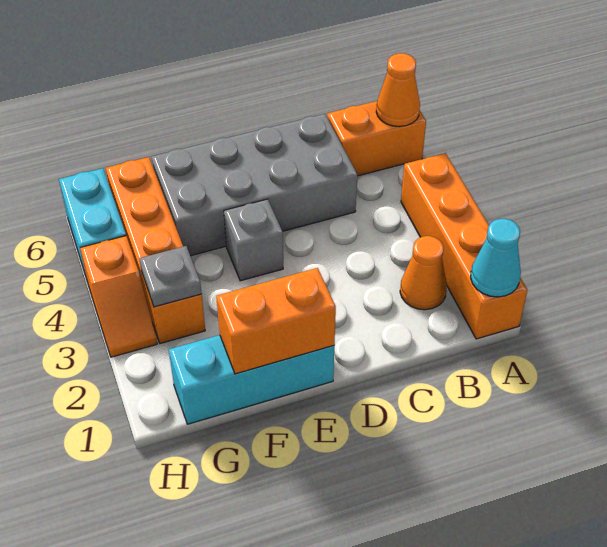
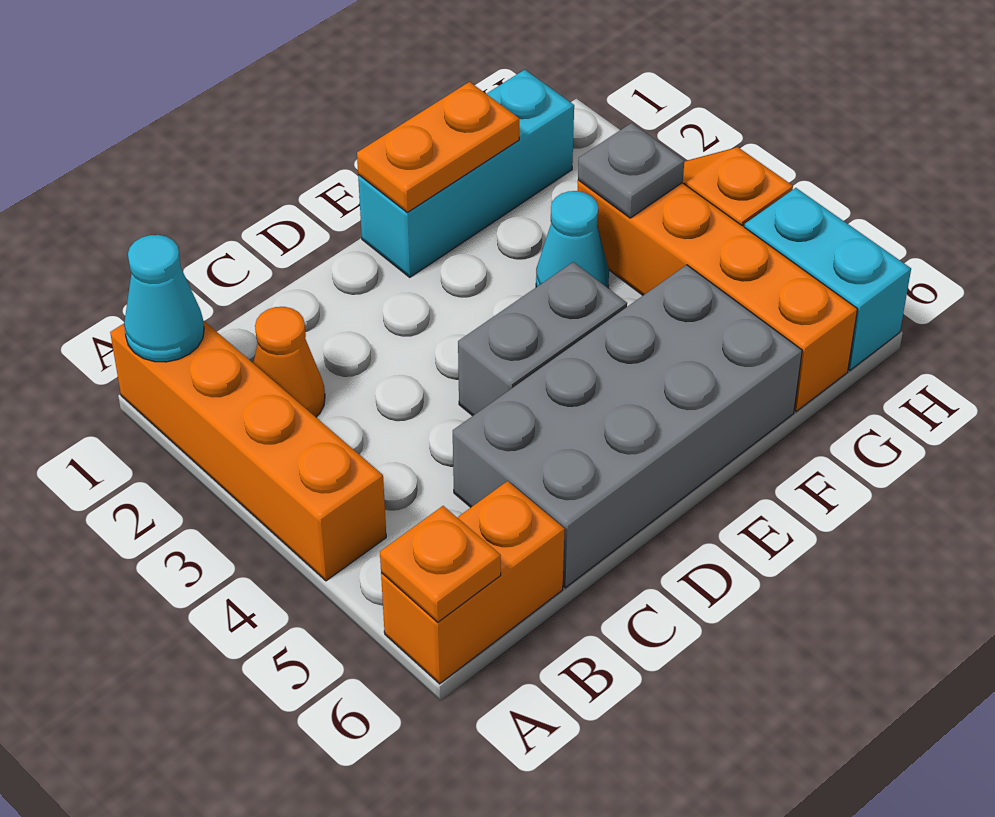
orange 1x1 cone [376,53,420,126] -> orange 1x1 plate [380,506,501,622]
orange 1x2 brick [216,268,336,374] -> orange 1x2 plate [357,82,519,212]
grey 1x1 brick [224,199,283,281] -> grey 1x2 brick [458,262,627,416]
none -> cyan 1x1 cone [536,191,609,288]

